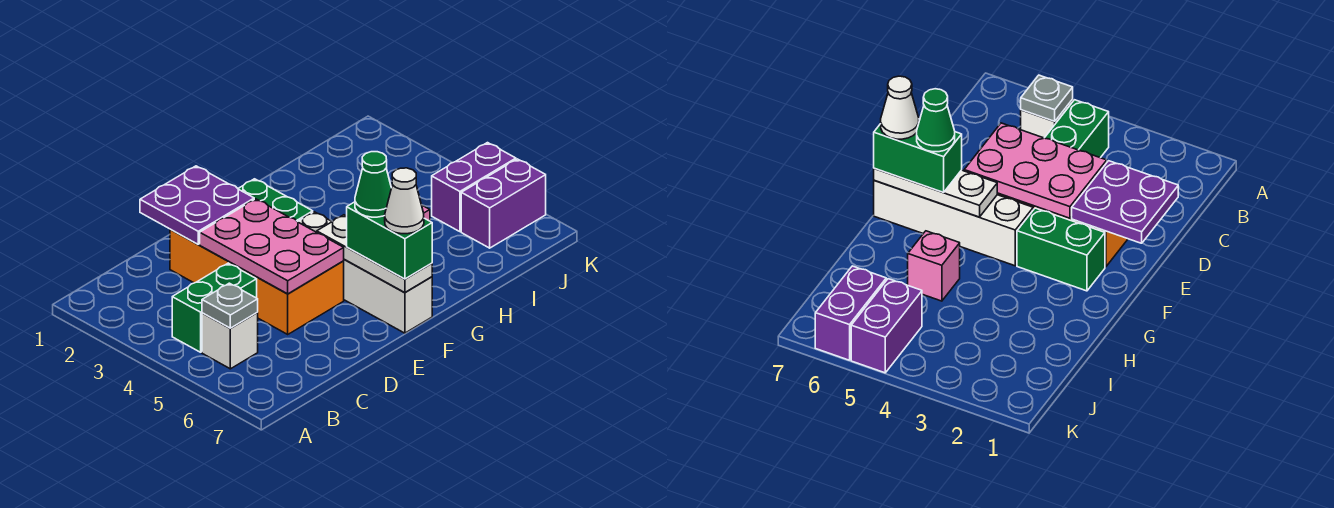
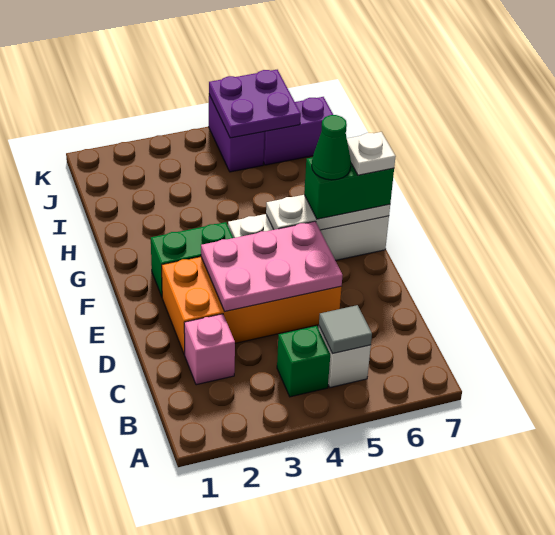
green 1x2 brick [172,263,257,352] -> green 1x1 brick [277,326,330,397]
grey 1x1 plate [202,283,258,328] -> grey 1x1 tile [319,305,372,354]
purple 2x2 plate [140,166,254,244] -> purple 2x2 plate moved to [209,70,301,138]
white 1x1 cone [385,168,424,234] -> white 1x1 plate [347,132,396,175]
pink 1x1 brick [908,231,960,301] -> pink 1x1 brick moved to [184,314,235,385]
purple 1x2 brick [461,159,546,248] -> purple 1x2 brick turned to [263,97,333,165]

